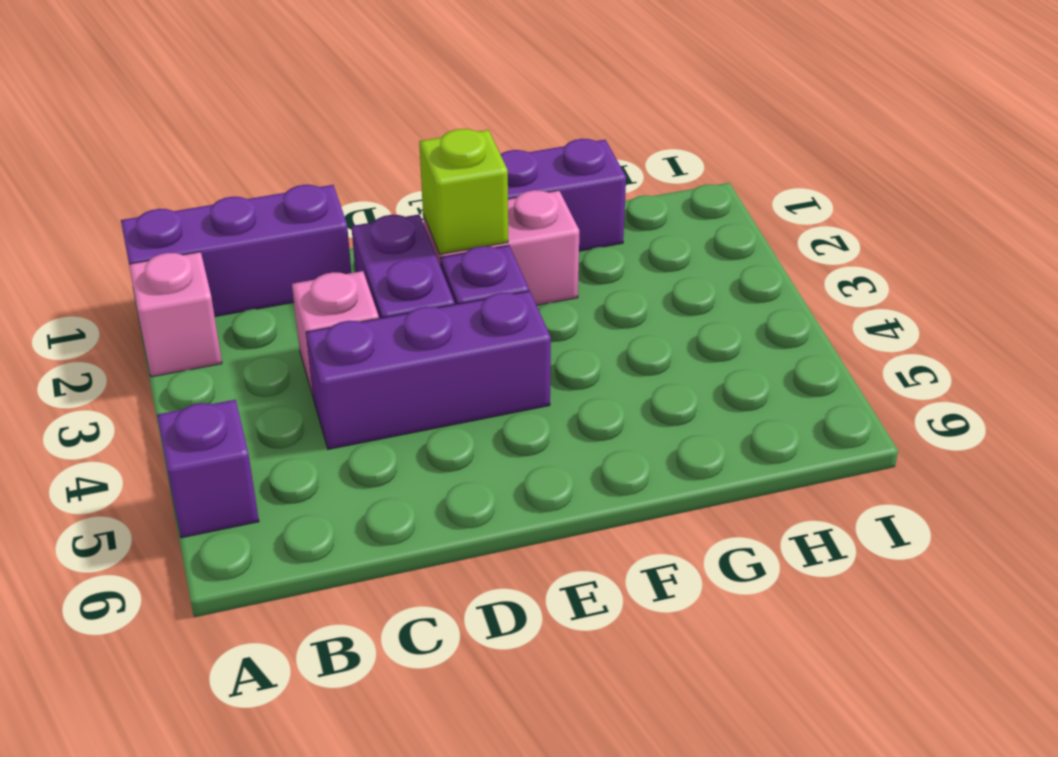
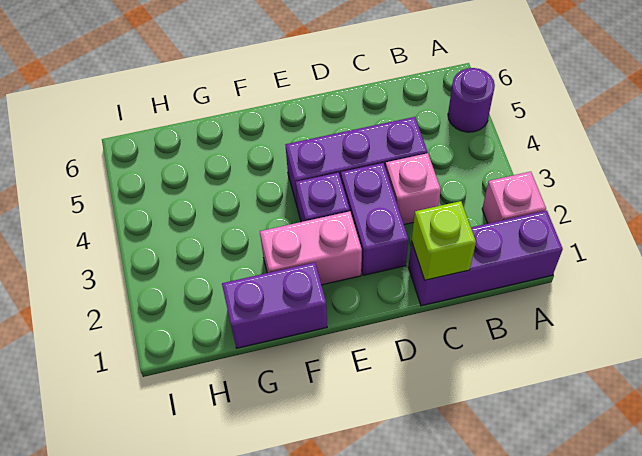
purple 1x1 brick [157,400,259,538] -> purple 1x1 round brick [448,68,495,132]
lime 1x1 brick [419,129,508,254] -> lime 1x1 brick moved to [412,201,476,280]

